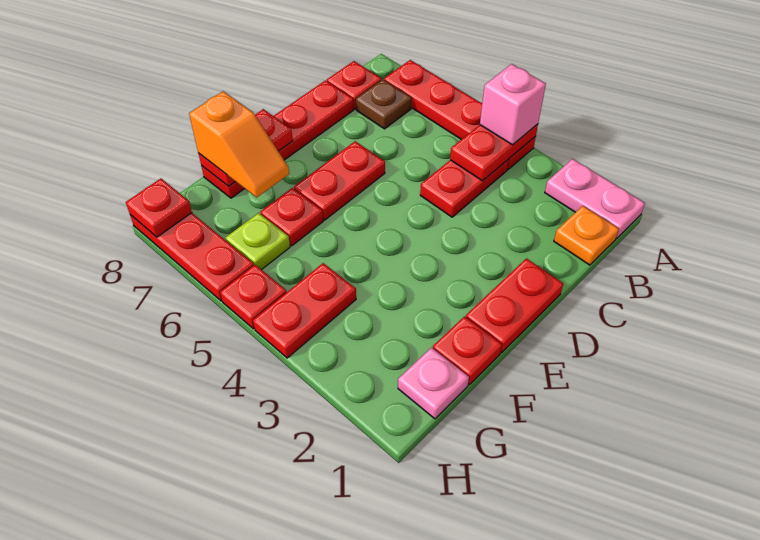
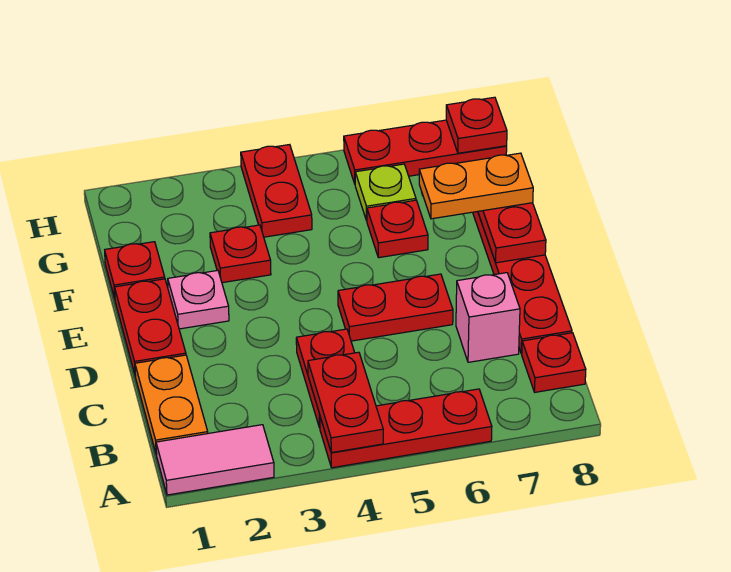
pink 1x2 plate [545,159,645,239] -> pink 1x2 tile [156,425,274,495]
red 1x4 plate [384,60,536,169] -> red 1x3 plate [320,389,492,468]
pink 1x1 brick [480,64,546,145] -> pink 1x1 brick moved to [456,273,520,362]
orange 1x1 plate [554,206,619,265] -> orange 1x2 plate [135,355,208,455]
brown 1x1 plate [356,79,411,129] -> none
red 1x2 plate [294,141,385,220] -> red 1x2 plate turned to [338,274,453,341]
orange 1x2 slope [189,91,289,197] -> orange 1x2 plate [419,153,533,219]
pink 1x1 plate [398,348,469,419] -> pink 1x1 plate moved to [168,270,229,329]
red 1x1 plate [220,265,287,329] -> red 1x1 plate moved to [210,225,271,283]

